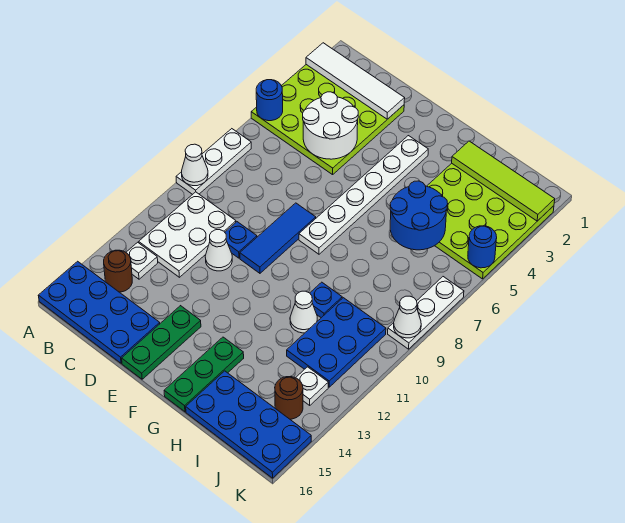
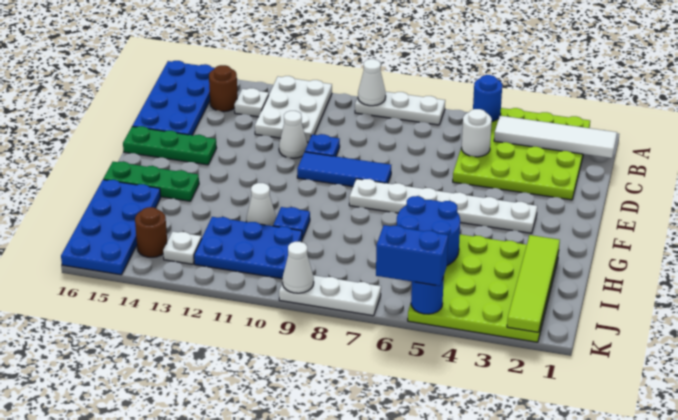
white 1x4 tile [306,43,405,119] -> white 1x4 tile turned to [494,116,617,158]
white 2x3 plate [139,192,236,277] -> white 2x3 plate turned to [255,76,332,142]
white 2x2 round brick [303,92,358,159] -> white 1x1 round brick [462,109,492,157]
none -> blue 1x2 brick [376,225,448,286]

